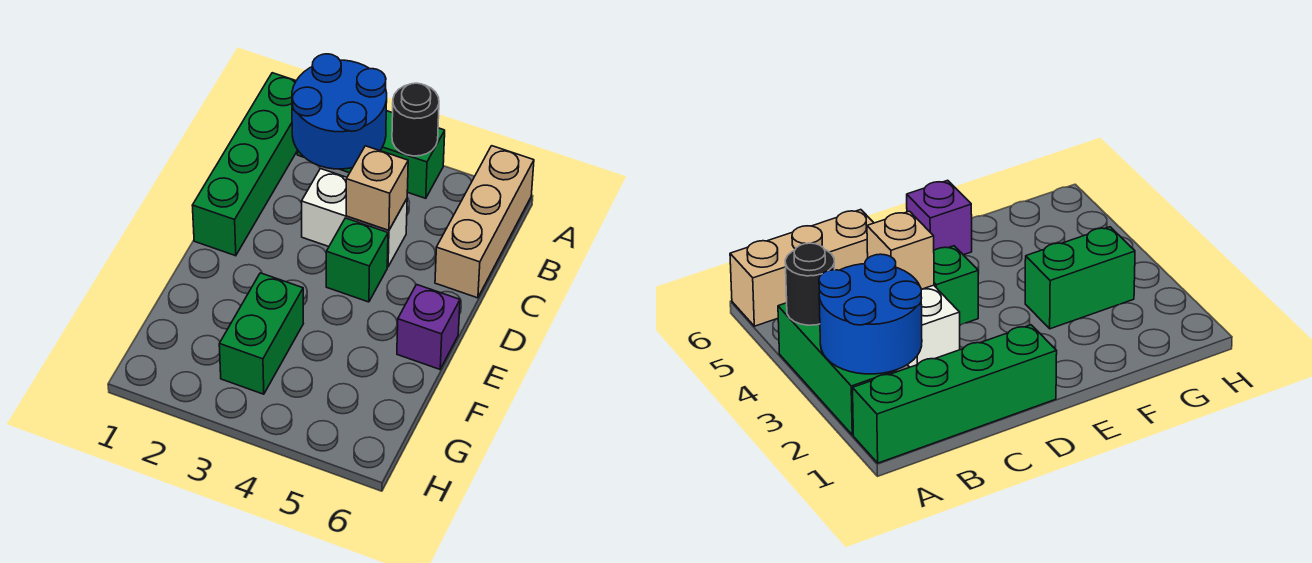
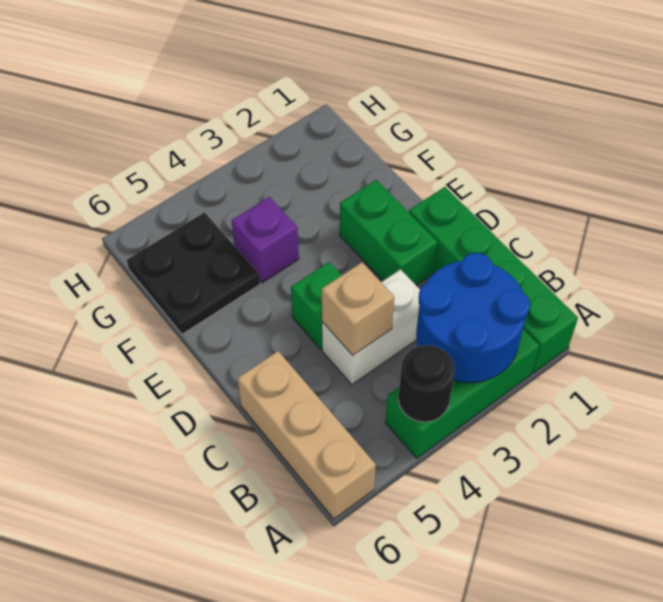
purple 1x1 brick [397,285,460,369] -> purple 1x1 brick moved to [232,197,299,283]
green 1x2 brick [219,273,303,394] -> green 1x2 brick moved to [340,180,438,285]
none -> black 2x2 plate [127,212,260,334]

